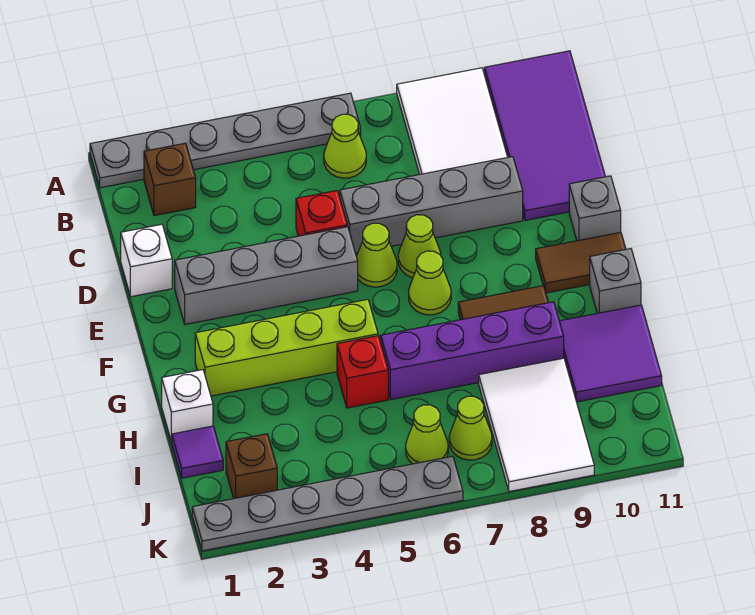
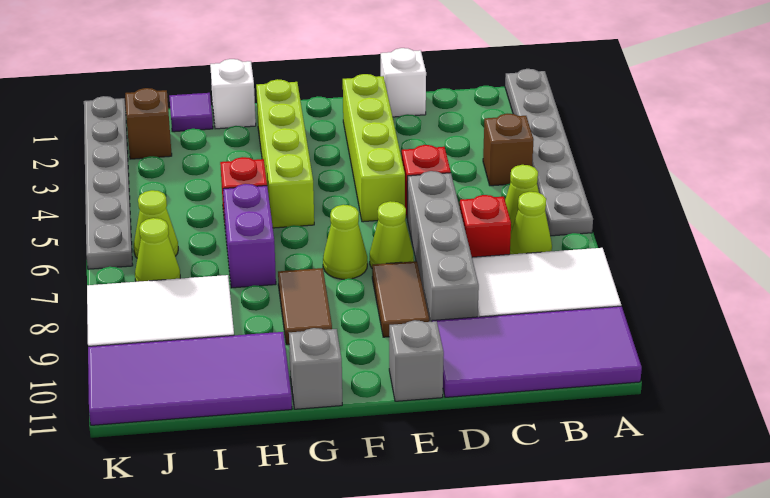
brown 1x1 brick [144,143,196,216] -> brown 1x1 brick moved to [483,114,534,186]
none -> red 1x1 brick [460,195,511,257]
grey 1x4 brick [175,227,358,324] -> lime 1x4 brick [343,74,405,222]
lime 1x1 cone [356,223,397,287] -> lime 1x1 cone moved to [510,192,552,254]
brown 1x2 tile [536,232,626,293] -> brown 1x2 tile moved to [372,261,429,337]
purple 1x4 brick [381,302,564,399] -> purple 1x2 brick [223,184,276,288]
purple 2x2 tile [560,305,662,402] -> purple 2x4 tile [88,332,292,425]

